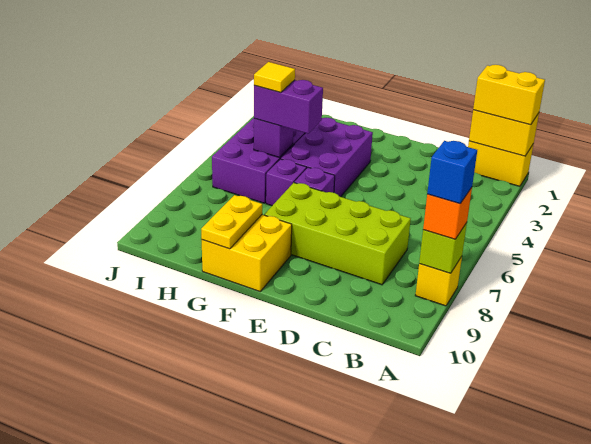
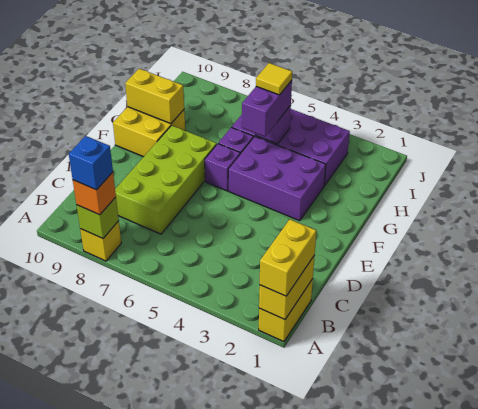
yellow 1x2 plate [201,195,262,249] -> yellow 1x2 brick [125,69,184,124]

